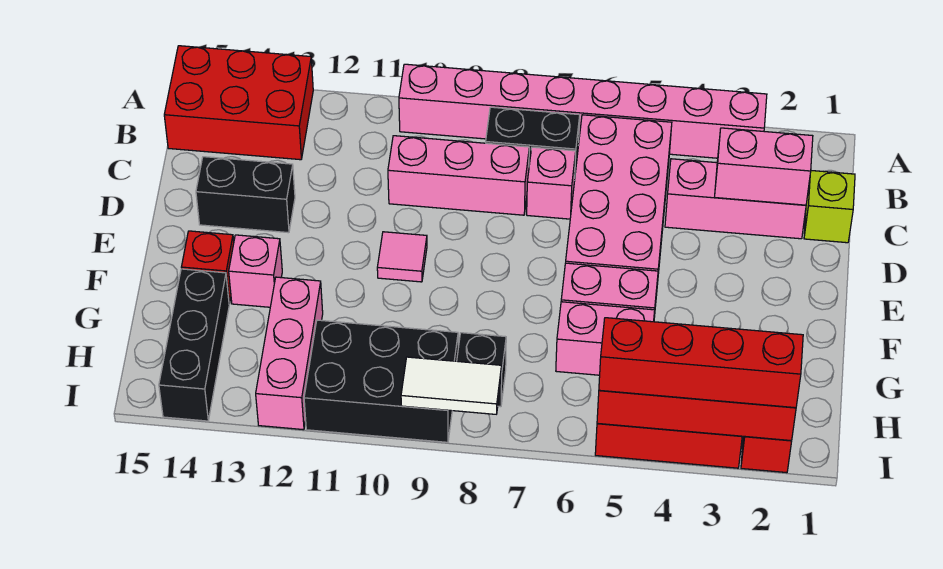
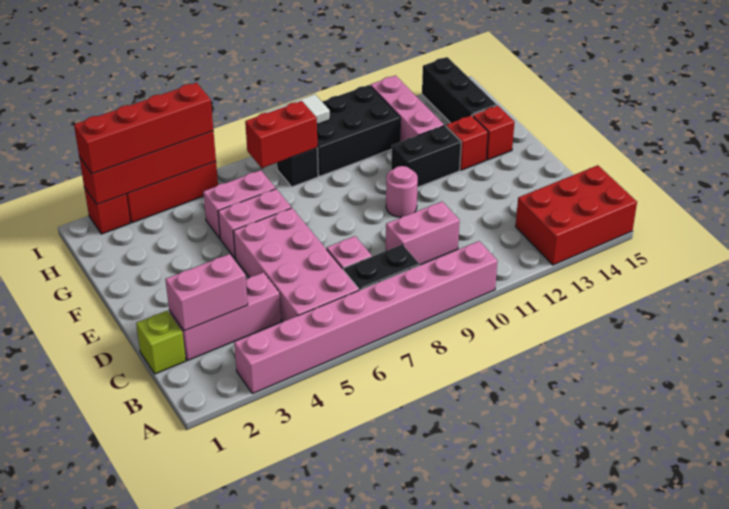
pink 1x3 brick [388,136,529,215] -> pink 1x2 brick [386,202,460,265]
black 1x2 brick [196,157,295,233] -> black 1x2 brick moved to [391,125,461,187]
pink 1x1 tile [377,232,427,282] -> pink 1x1 round brick [386,166,418,217]
pink 1x1 brick [229,235,282,307] -> red 1x1 brick [446,115,488,170]
none -> red 1x2 brick [245,101,318,168]

